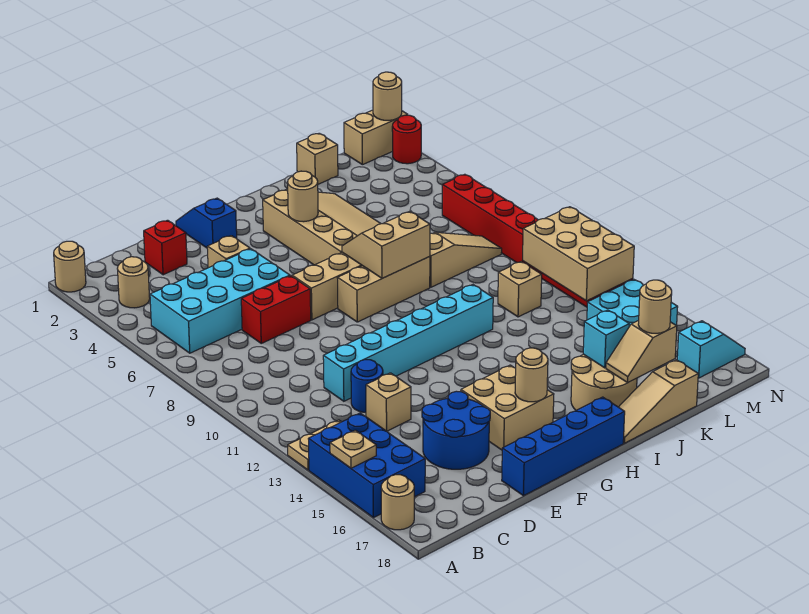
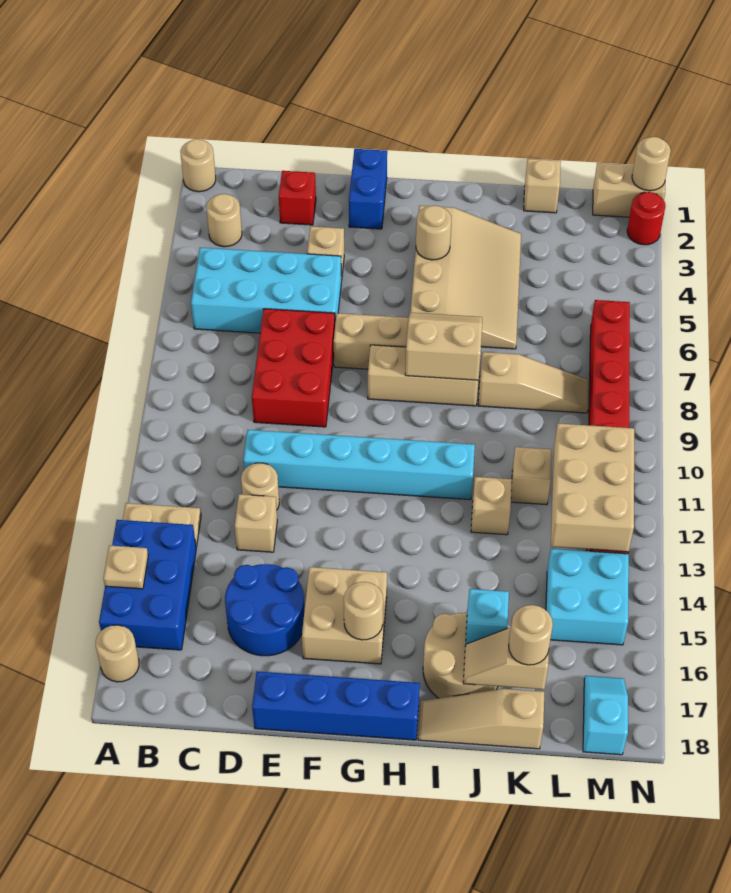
red 1x2 brick [241,276,311,343] -> red 2x3 brick [252,309,335,427]
blue 1x1 round brick [351,360,383,412] -> tan 1x1 round brick [241,463,279,509]
blue 1x2 slope [176,198,237,248] -> blue 1x2 brick [349,149,387,229]
none -> tan 1x1 brick [471,477,512,535]
cyan 1x2 slope [677,321,745,378] -> cyan 1x2 slope turned to [583,676,628,755]

